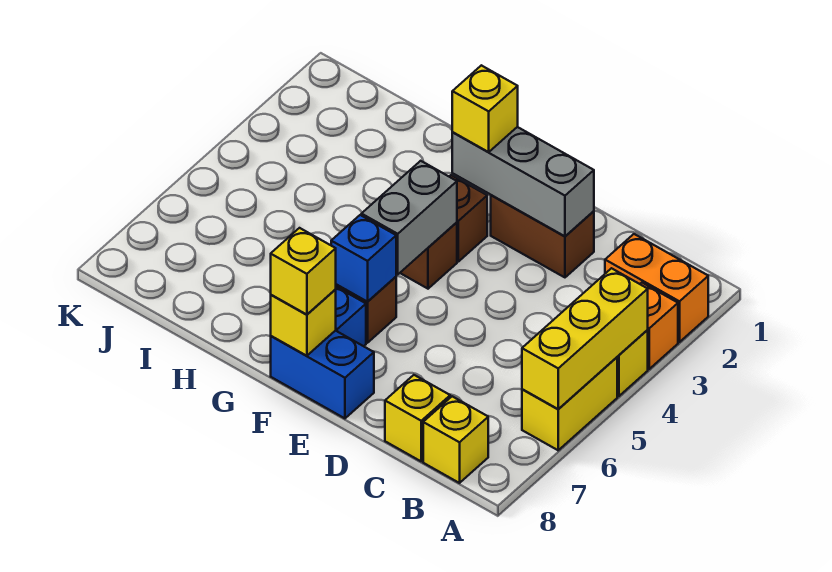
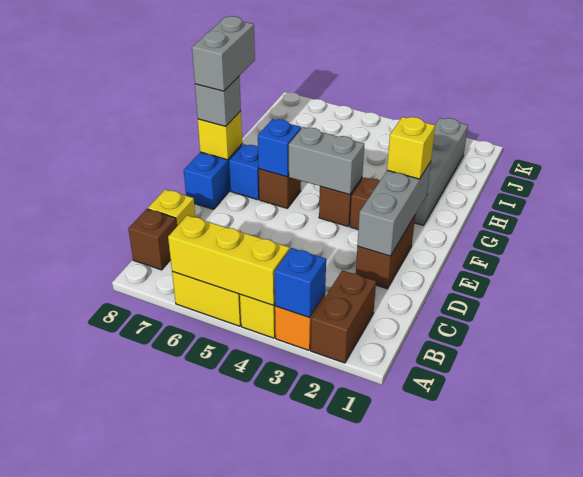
orange 1x2 brick [605,234,708,342] -> brown 1x2 brick [311,270,376,363]
none -> blue 1x1 brick [275,248,326,318]
yellow 1x1 brick [423,396,488,483] -> brown 1x1 brick [128,209,177,270]
yellow 1x1 brick [271,228,336,315] -> grey 1x1 brick [195,77,241,126]
none -> grey 1x2 brick [192,16,255,91]
none -> grey 1x4 brick [414,118,468,226]

